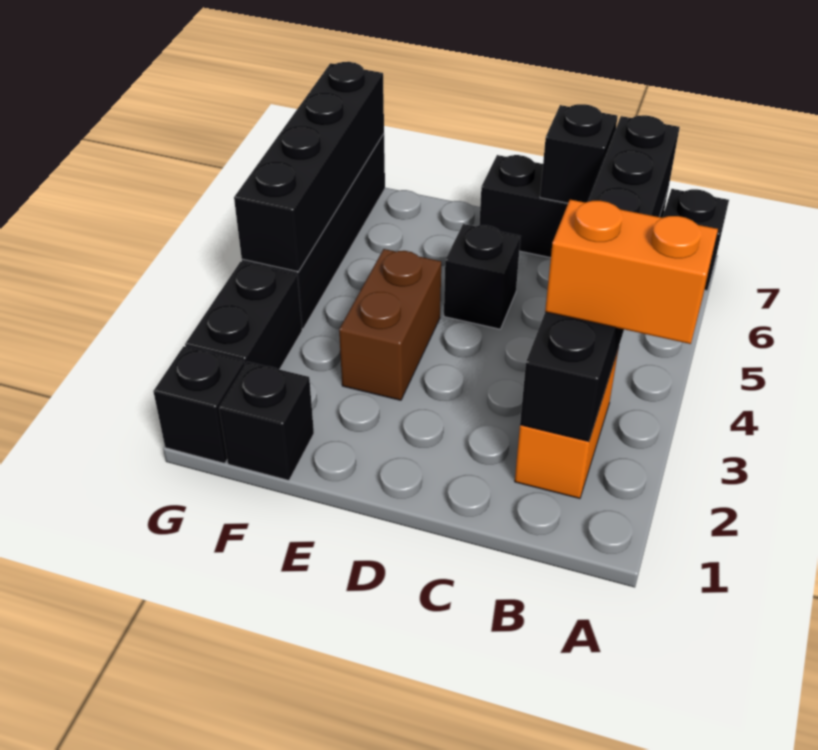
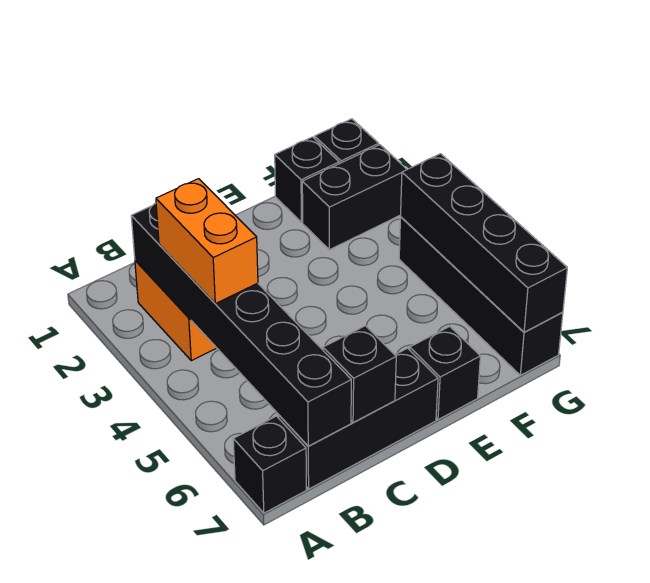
orange 1x2 brick [545,200,718,344] -> orange 1x2 brick turned to [156,179,258,304]
black 1x1 brick [444,224,520,329] -> black 1x1 brick moved to [410,326,480,420]
brown 1x2 brick [339,249,441,400] -> none
black 1x2 brick [185,262,302,370] -> black 1x2 brick turned to [302,145,407,250]

